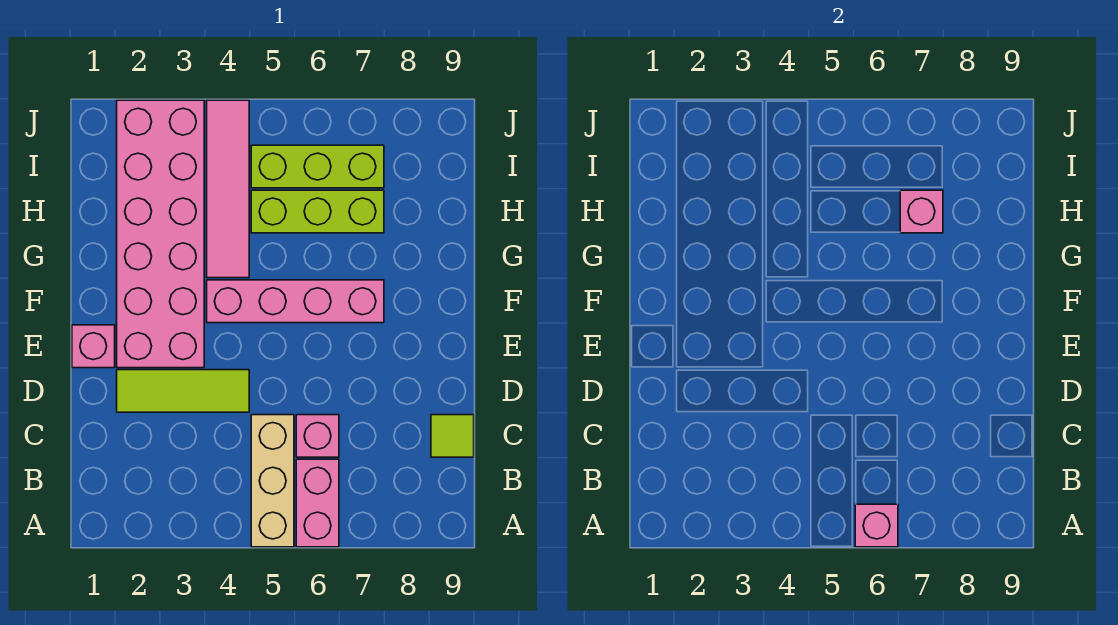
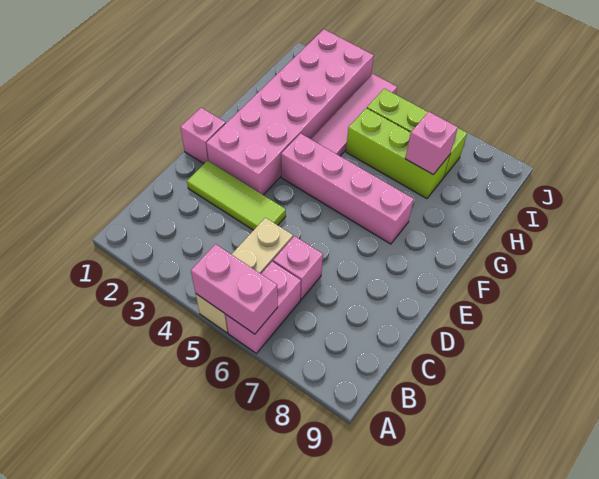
pink 1x1 brick [855,504,898,547] -> pink 1x2 brick [191,244,278,334]
lime 1x1 tile [431,415,474,457] -> none

